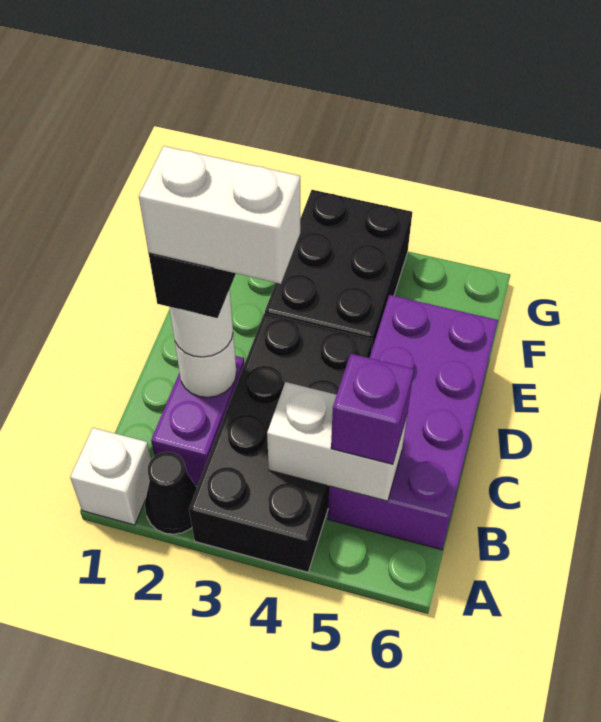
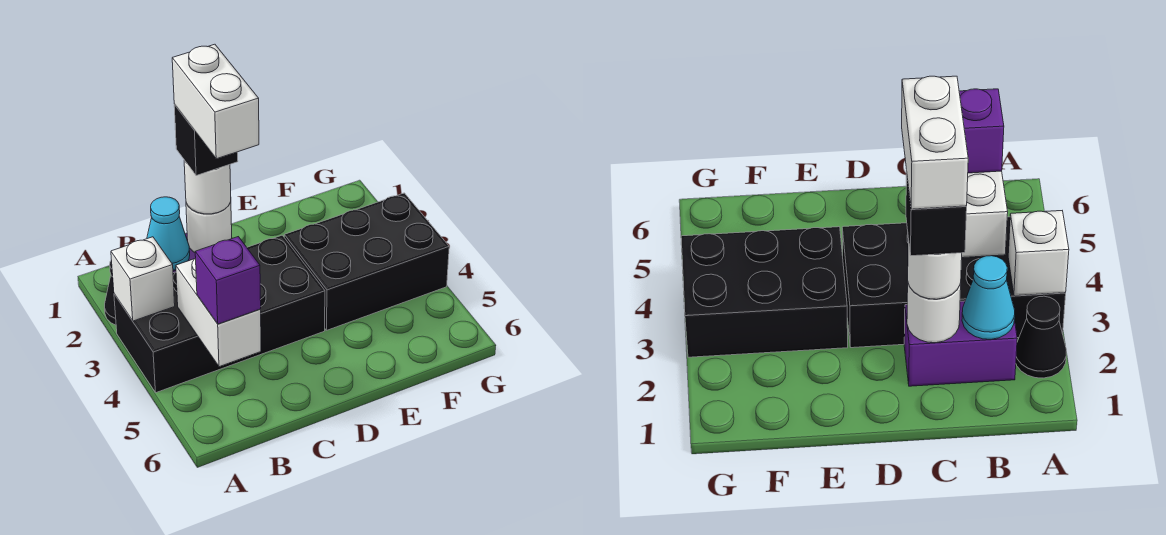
white 1x1 brick [70,428,151,525] -> white 1x1 brick moved to [111,237,175,321]
none -> cyan 1x1 cone [147,197,190,270]
purple 2x4 brick [328,295,498,550] -> none

